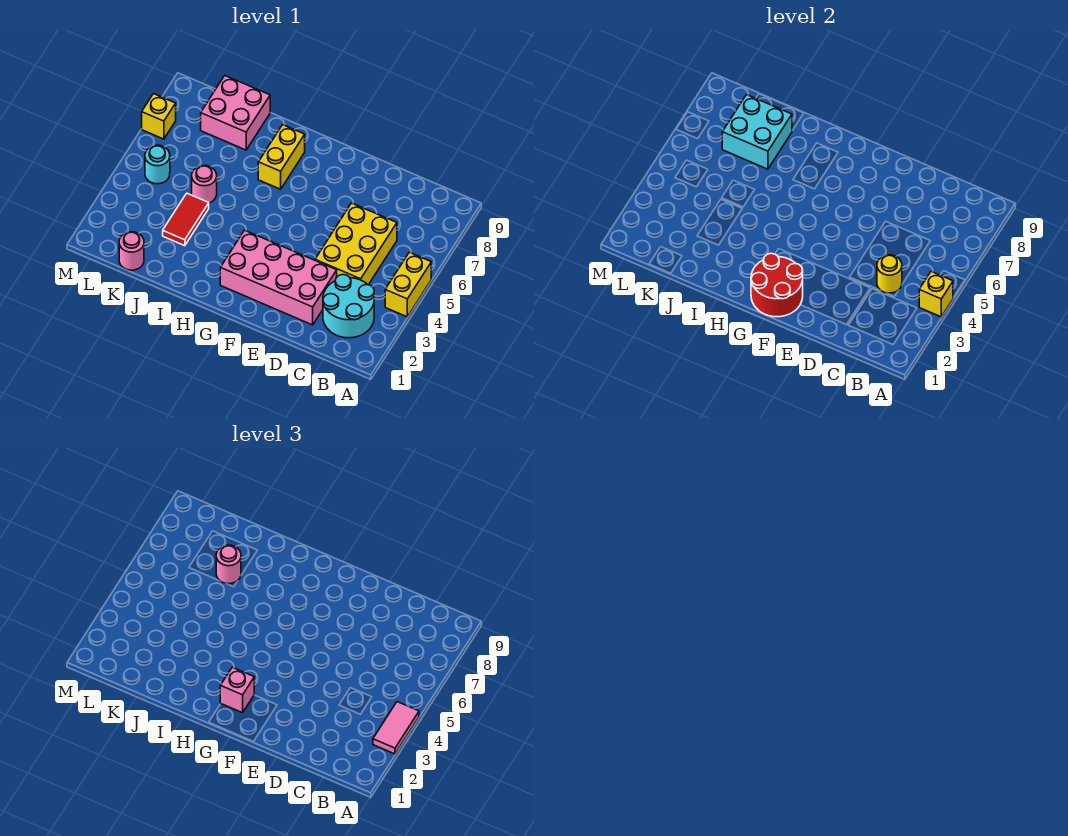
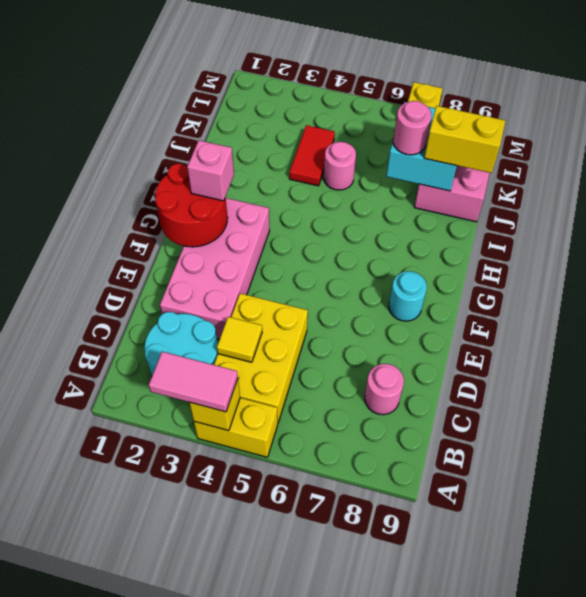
yellow 2x3 brick [315,203,397,285] -> yellow 2x3 brick turned to [214,293,308,422]
yellow 1x1 round brick [877,255,902,293] -> yellow 1x1 tile [217,317,262,362]
yellow 1x2 brick [258,125,305,189] -> yellow 1x2 brick moved to [424,106,505,173]
red 1x2 tile [163,193,209,246] -> red 1x2 tile turned to [289,125,335,186]
pink 1x1 round brick [119,232,144,270] -> pink 1x1 round brick moved to [365,364,404,415]
cyan 1x1 round brick [145,145,170,184] -> cyan 1x1 round brick moved to [389,271,427,321]

